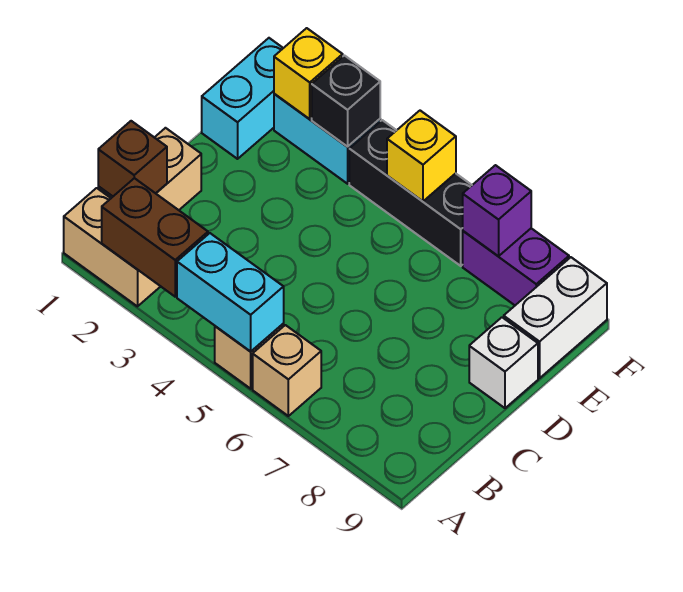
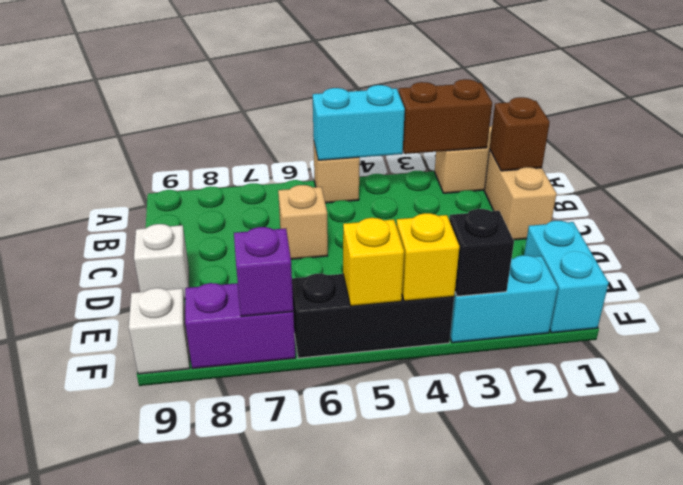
tan 1x1 brick [253,325,321,416] -> tan 1x1 brick moved to [278,185,328,259]
white 1x2 brick [504,257,607,378] -> white 1x1 brick [129,288,190,374]
yellow 1x1 brick [274,28,343,119] -> yellow 1x1 brick moved to [396,213,460,301]

